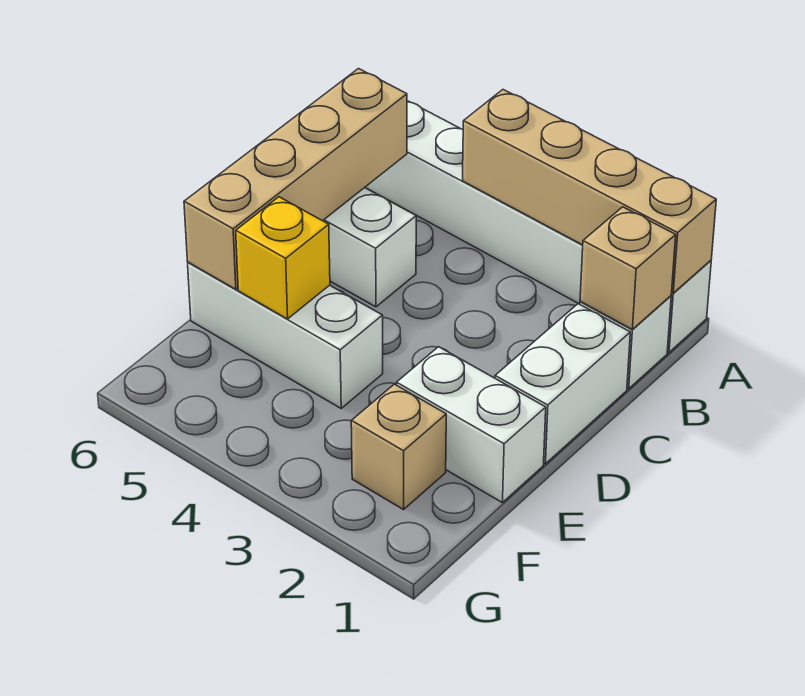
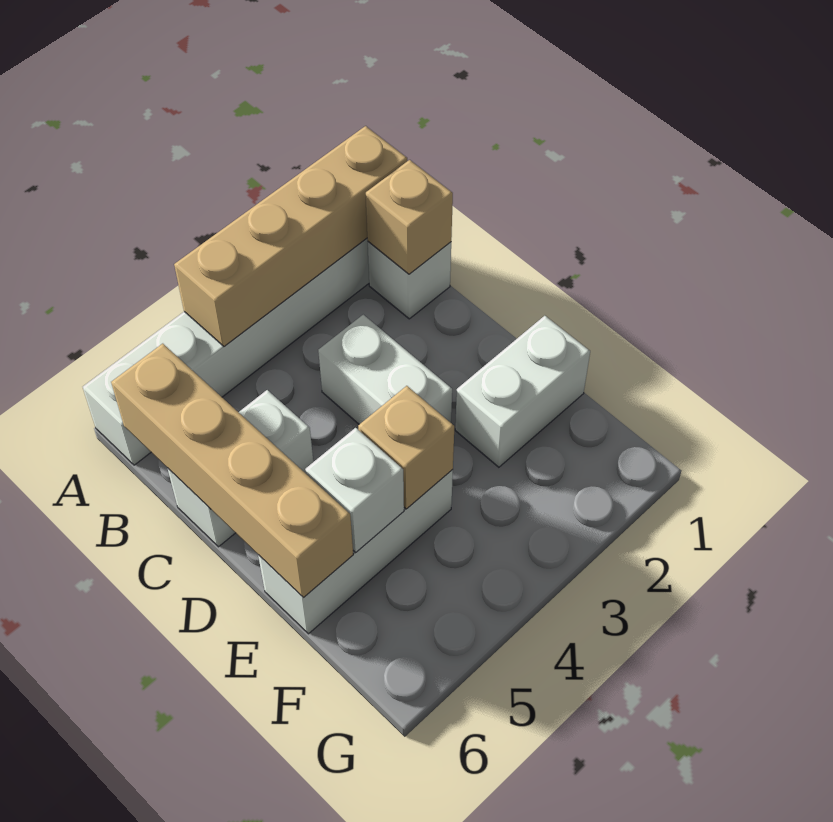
white 1x2 brick [495,304,630,464] -> white 1x2 brick moved to [318,315,452,424]
yellow 1x1 brick [236,197,330,319] -> white 1x1 brick [305,428,404,552]
tan 1x1 brick [351,384,446,510] -> tan 1x1 brick moved to [358,386,454,509]

